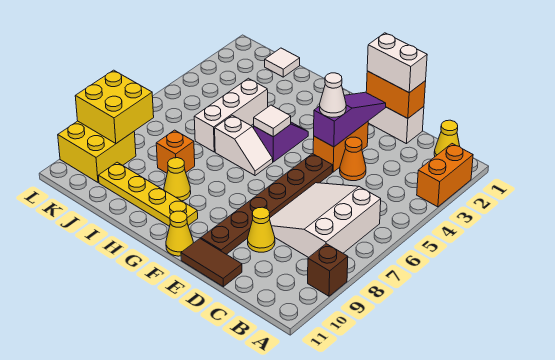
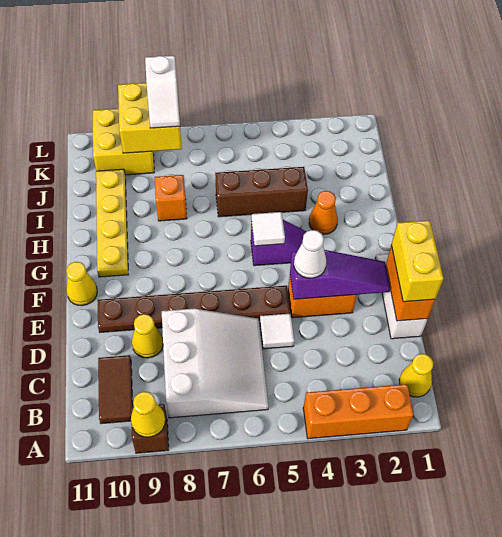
orange 1x2 brick [417,144,473,207] -> orange 1x3 brick [303,384,414,439]
white 3x3 slope [270,183,381,258] -> white 3x3 slope turned to [162,309,268,418]
white 1x2 brick [367,33,427,93] -> yellow 1x2 brick [391,220,443,302]
orange 1x1 cone [340,137,366,181] -> orange 1x1 cone moved to [309,191,338,234]
brown 1x2 tile [181,239,242,287] -> brown 1x2 tile moved to [98,355,133,424]
white 1x2 slope [215,115,273,176] -> white 1x2 slope moved to [145,56,180,128]
yellow 1x1 cone [164,158,191,201] -> yellow 1x1 cone moved to [131,392,165,437]
white 1x3 brick [194,78,268,152] -> brown 1x3 brick [215,167,308,217]
white 1x1 tile [265,48,300,77] -> white 1x1 tile moved to [260,313,294,349]

